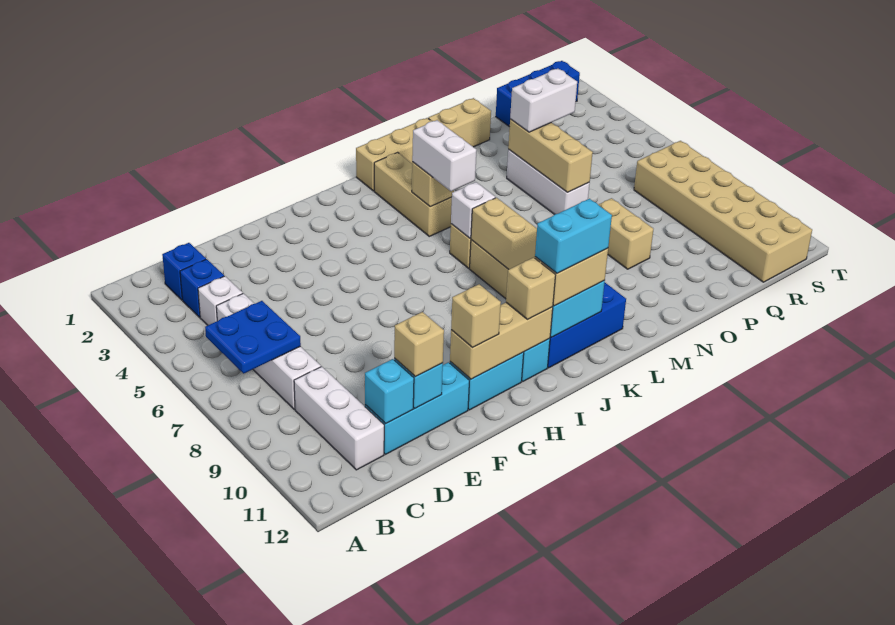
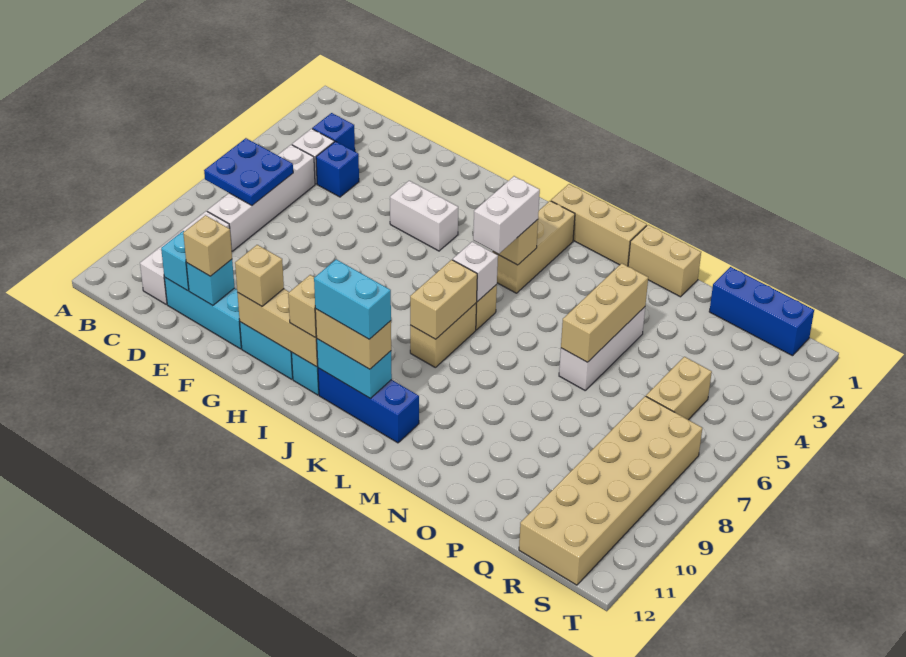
blue 1x1 brick [162,243,206,300] -> blue 1x1 brick moved to [316,141,359,197]
white 1x2 brick [510,69,577,132] -> white 1x2 brick moved to [390,181,458,251]
tan 1x2 brick [598,198,653,269] -> tan 1x2 brick moved to [646,357,712,420]

